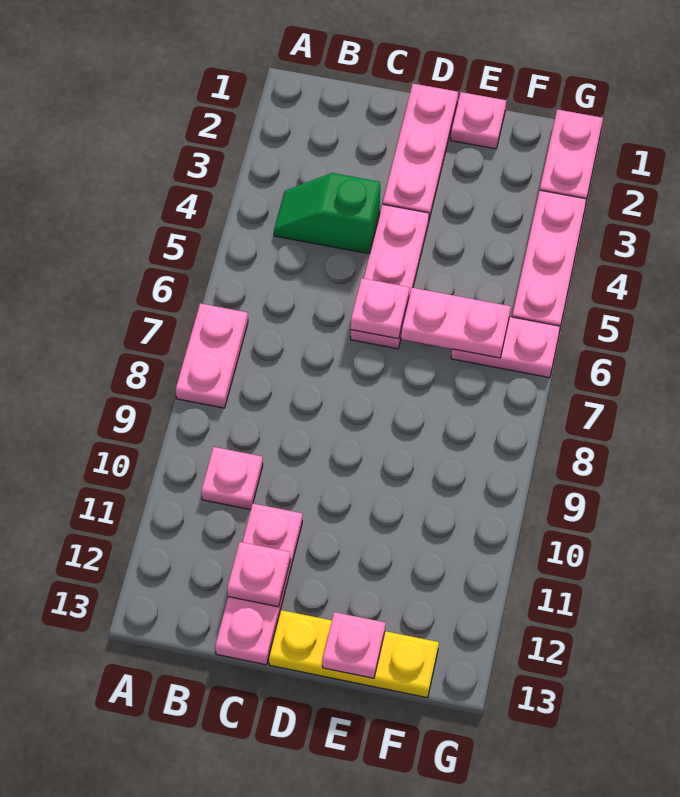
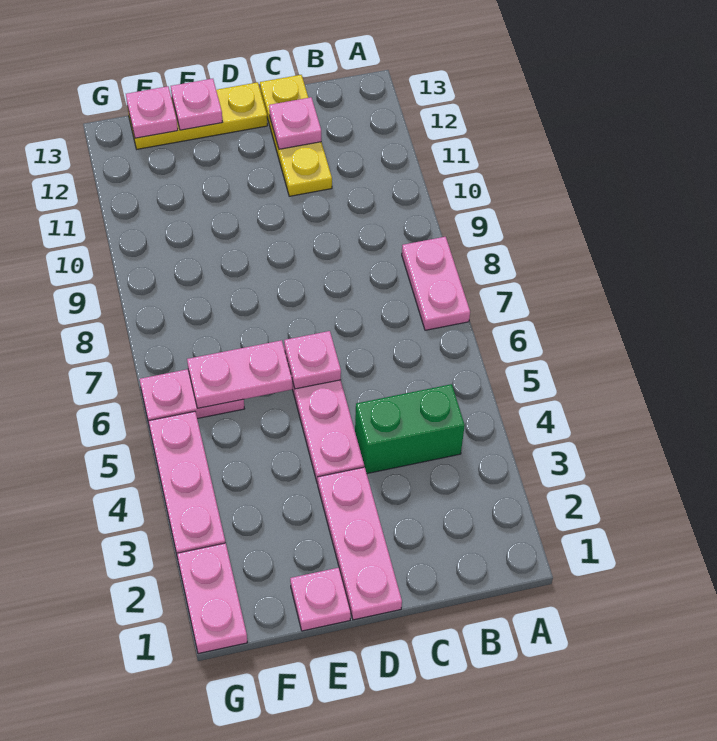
green 1x2 slope [274,173,380,254] -> green 1x2 brick [355,384,465,474]
pink 1x1 plate [201,447,263,510] -> pink 1x1 plate moved to [126,86,178,138]
pink 1x3 plate [215,504,302,665] -> yellow 1x3 plate [260,75,332,196]

